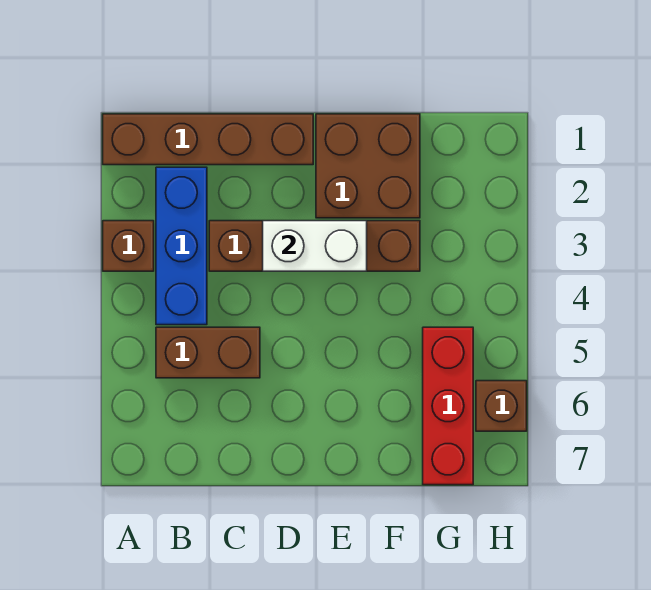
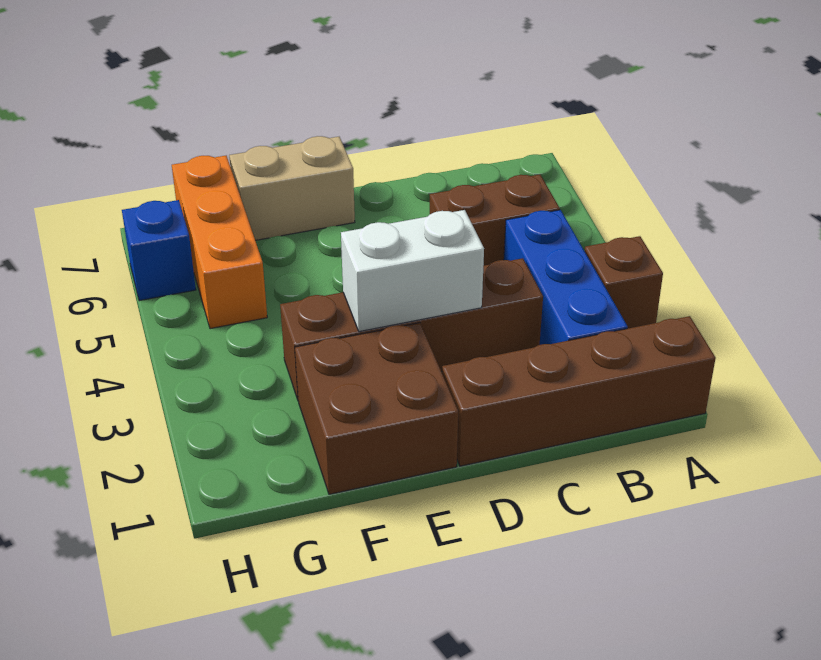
none -> tan 1x2 brick [229,136,355,240]
red 1x3 brick [423,327,473,485] -> orange 1x3 brick [172,156,267,329]
brown 1x1 brick [476,381,527,431] -> blue 1x1 brick [122,200,196,301]

